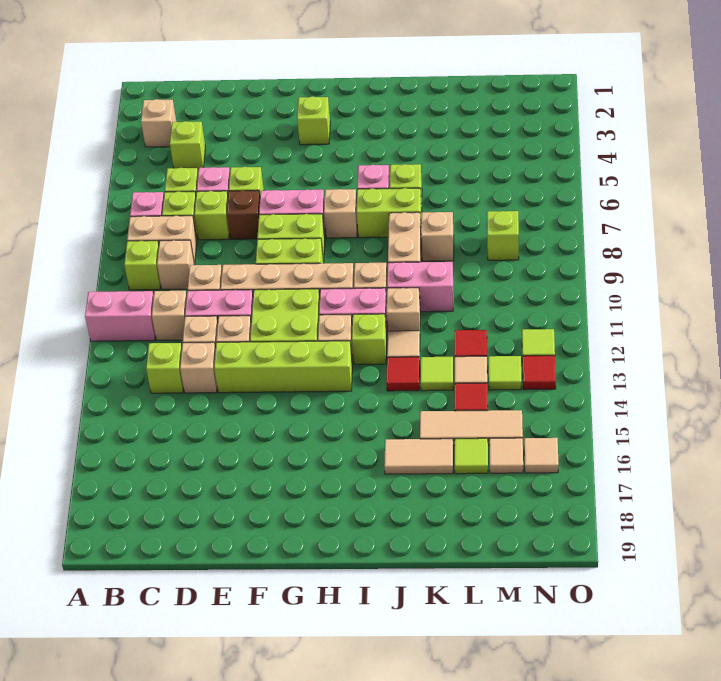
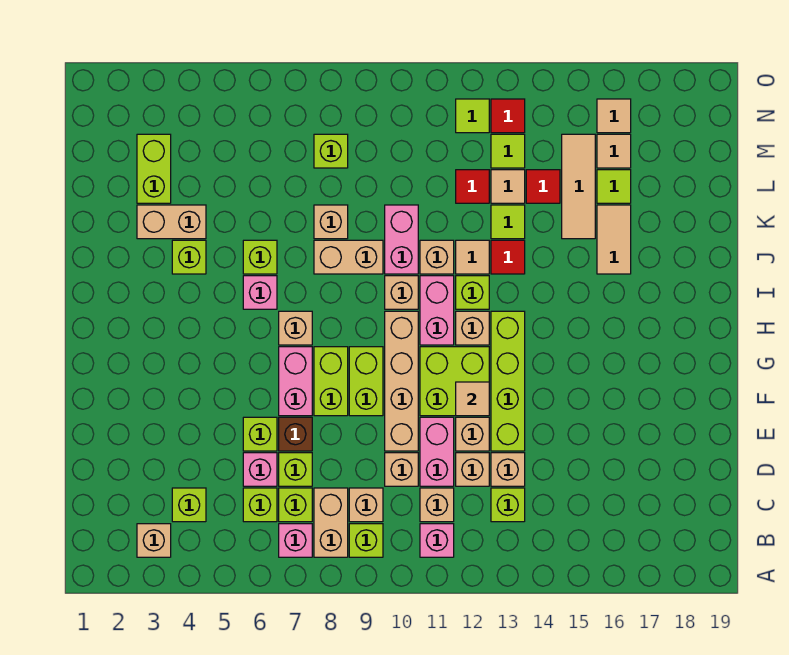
pink 1x2 brick [85,291,155,341] -> pink 1x1 brick [420,524,454,557]
none -> tan 1x1 tile [456,382,489,416]
lime 1x1 brick [297,97,330,145] -> lime 1x1 brick moved to [172,240,206,274]
lime 1x2 brick [357,188,422,238] -> lime 1x2 brick moved to [137,134,171,203]
none -> tan 1x2 brick [137,205,206,239]

